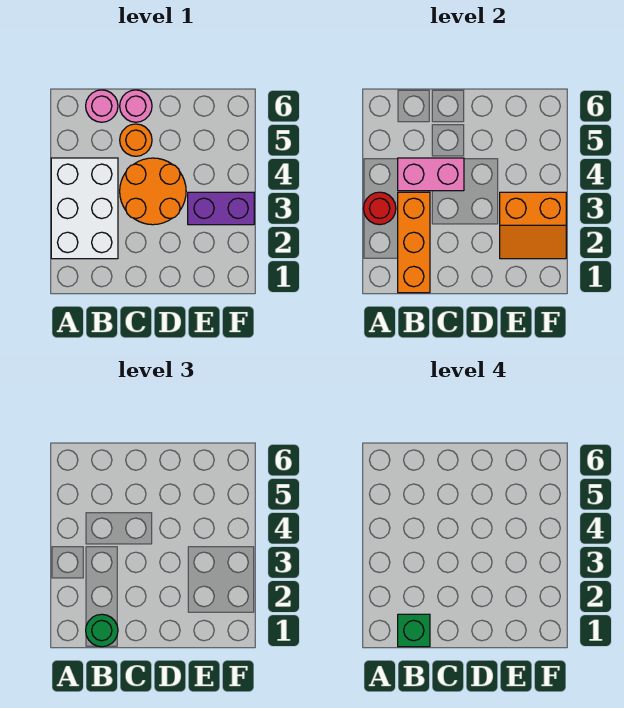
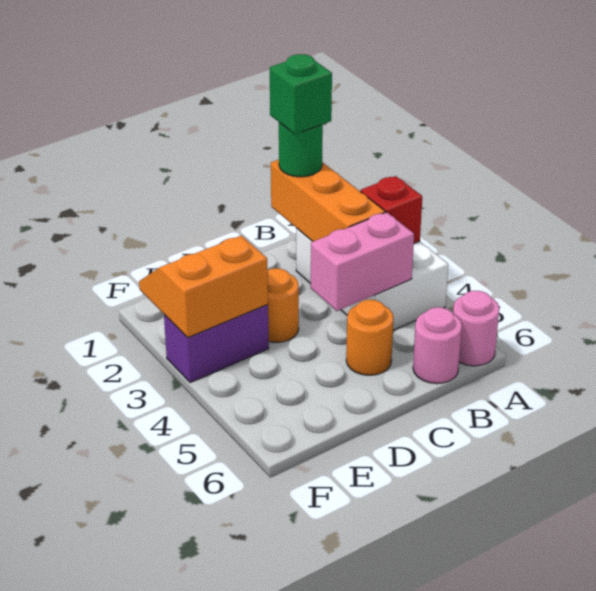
red 1x1 round brick [363,192,396,225] -> red 1x1 brick [360,176,422,243]
orange 2x2 round brick [120,158,186,225] -> orange 1x1 round brick [268,268,299,342]
pink 1x1 round brick [120,90,152,122] -> pink 1x1 round brick moved to [453,291,499,366]

